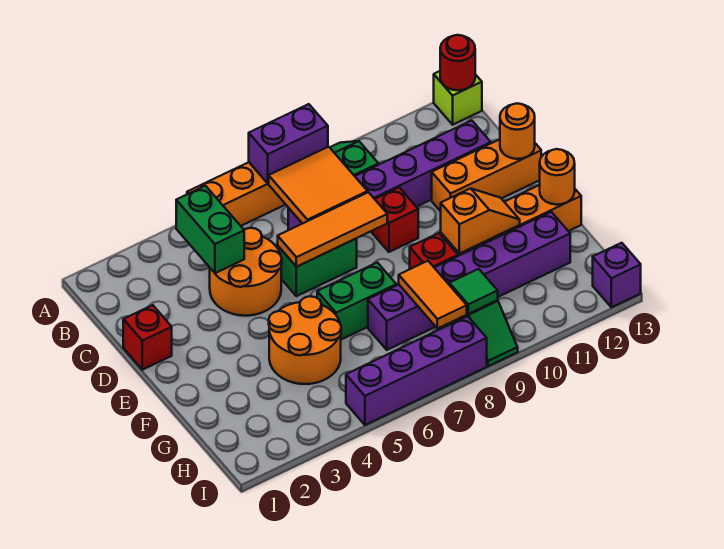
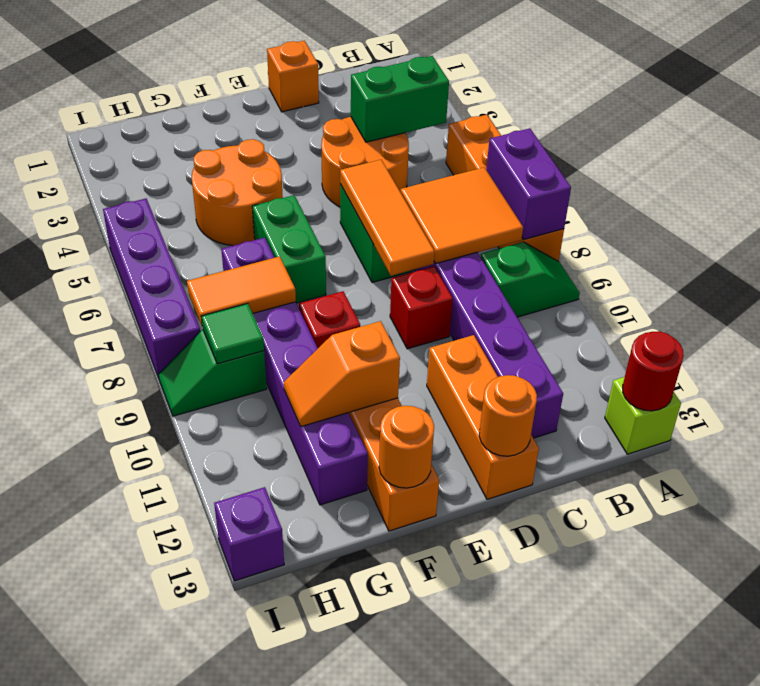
red 1x1 brick [123,305,172,370] -> orange 1x1 brick [267,41,319,112]
orange 1x2 slope [441,188,520,253] -> orange 1x2 slope turned to [284,321,400,427]

